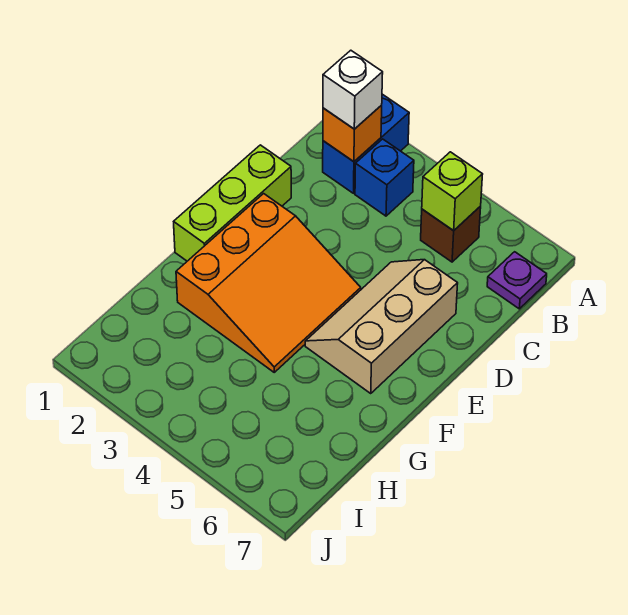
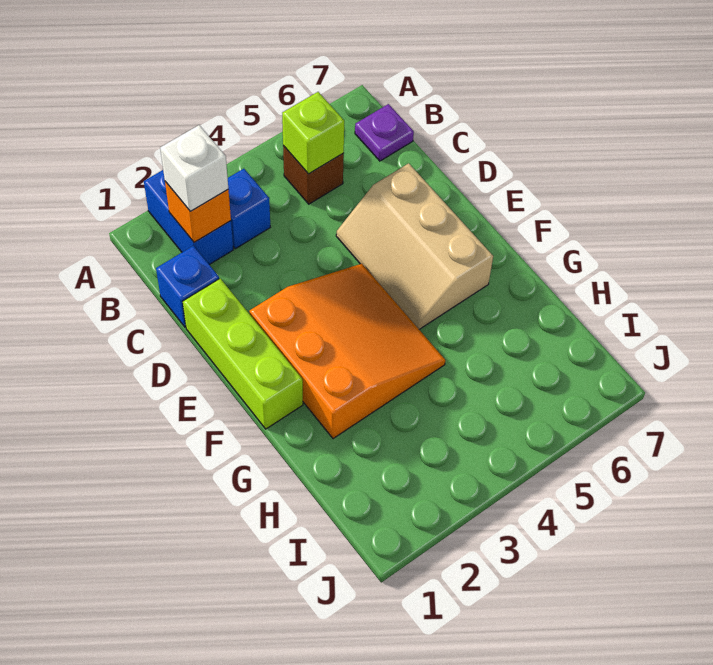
none -> blue 1x1 brick [156,246,219,327]

